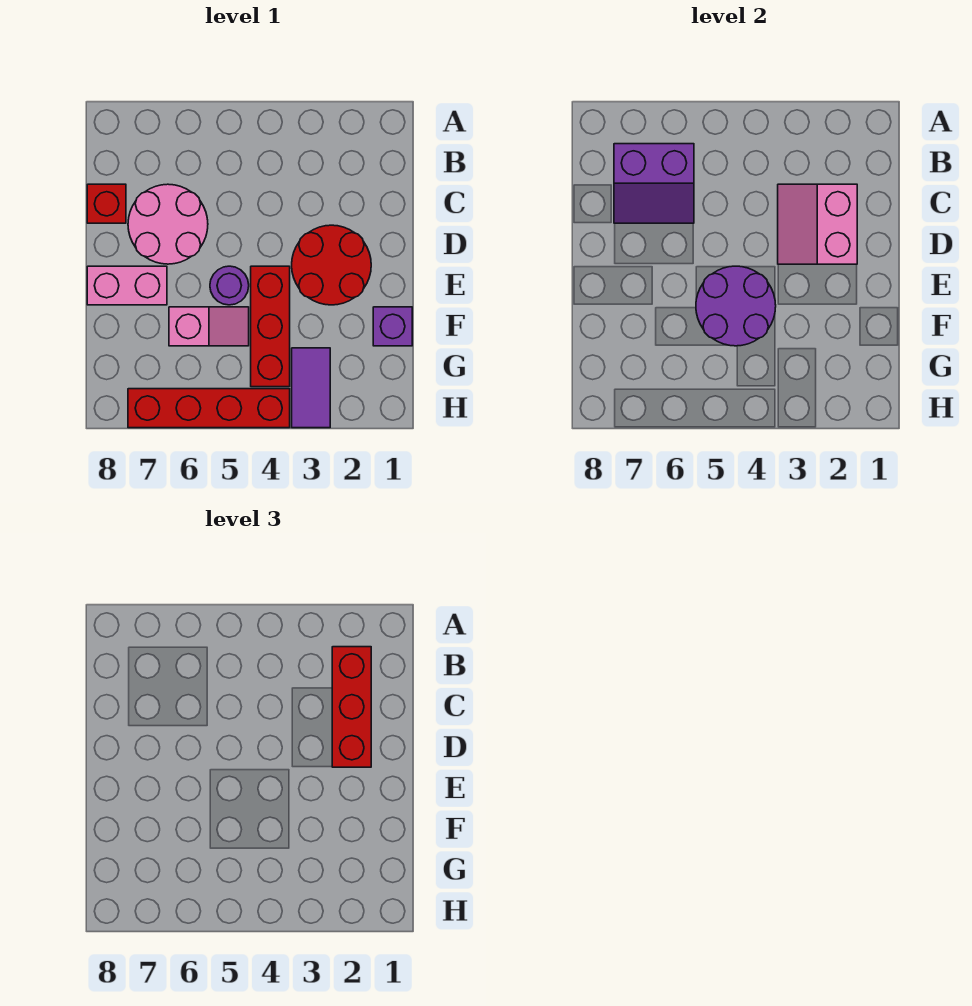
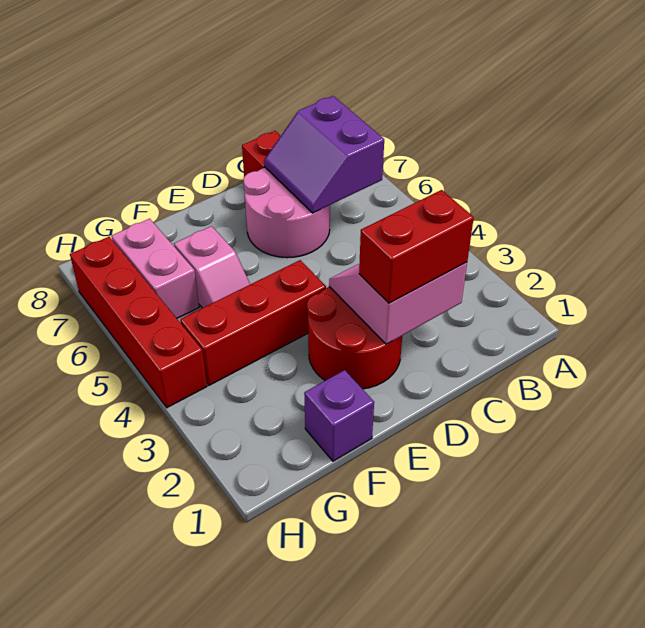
red 1x3 brick [332,647,371,767] -> red 1x2 brick [359,190,474,303]
purple 2x2 round brick [696,266,776,346] -> none
purple 1x1 round brick [210,266,249,305] -> none
pink 1x2 brick [87,266,167,305] -> pink 1x2 brick moved to [111,219,199,318]
purple 1x2 tile [292,348,330,428] -> none

